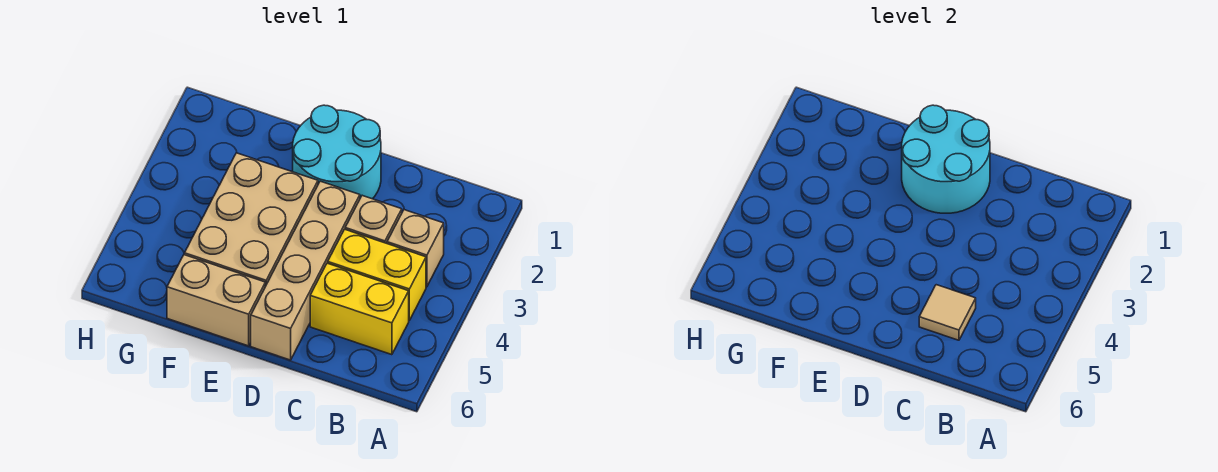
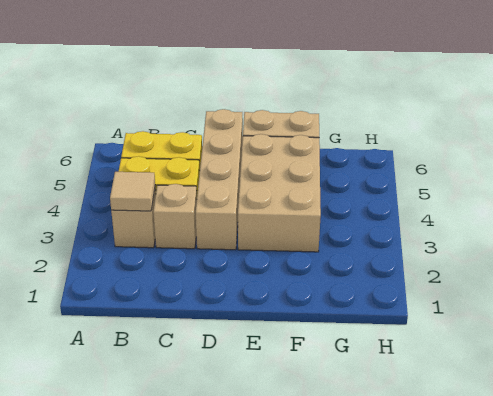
tan 1x1 tile [919,285,976,340] -> tan 1x1 tile moved to [110,172,155,211]
cyan 2x2 round brick [293,105,381,199] -> none
cyan 2x2 round brick [902,105,990,213] -> none

